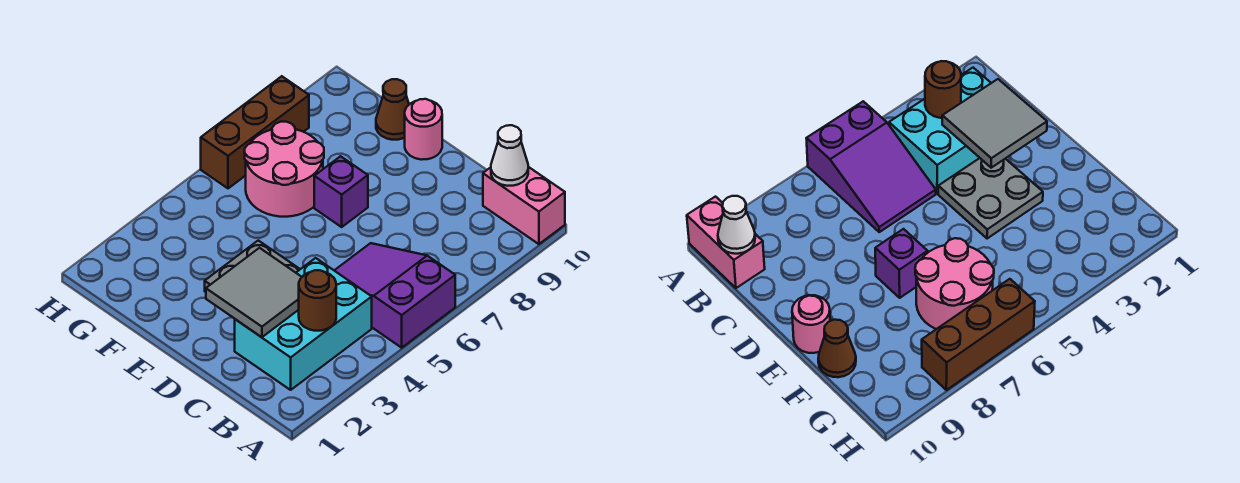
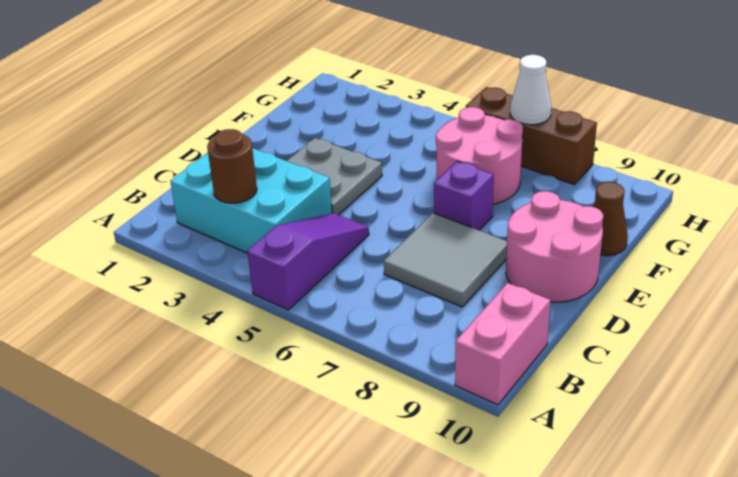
purple 2x3 slope [334,243,455,348] -> purple 1x3 slope [247,213,369,310]
white 1x1 cone [491,125,528,186] -> white 1x1 cone moved to [510,55,551,125]
grey 2x2 tile [206,248,302,337] -> grey 2x2 tile moved to [384,213,507,307]
pink 1x1 round brick [405,99,442,160] -> pink 2x2 round brick [506,191,603,302]

